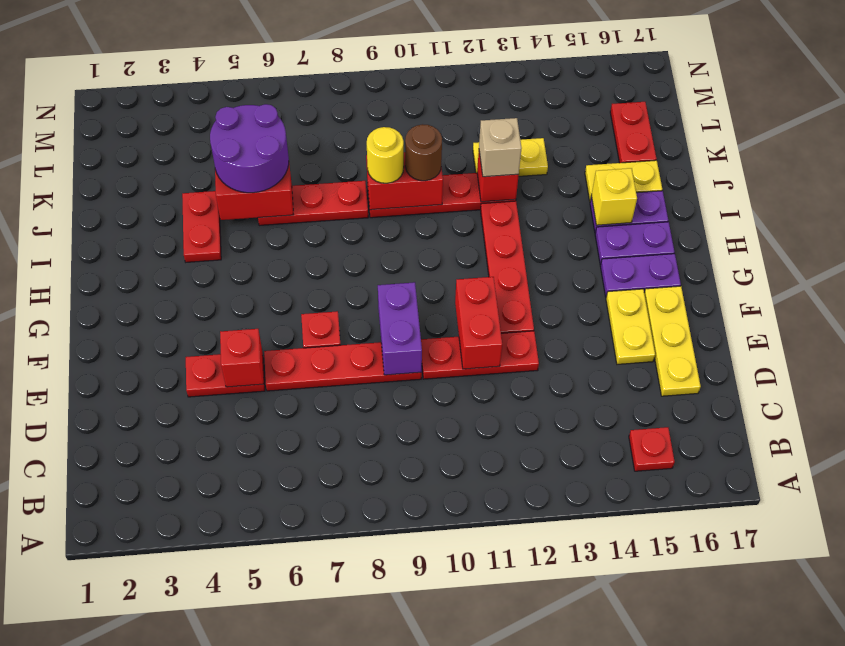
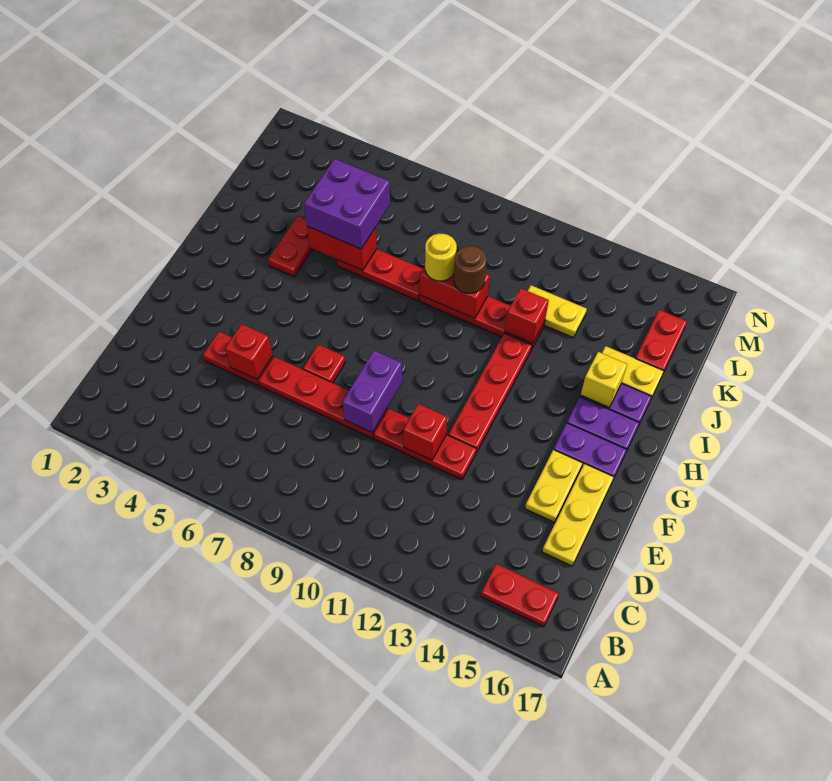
red 1x1 plate [629,427,675,471] -> red 1x2 plate [481,564,559,627]
red 1x2 brick [455,277,502,369] -> red 1x1 brick [403,404,447,460]
purple 2x2 round brick [210,104,289,193] -> purple 2x2 brick [304,159,390,249]
tan 1x1 brick [479,118,522,177] -> none

